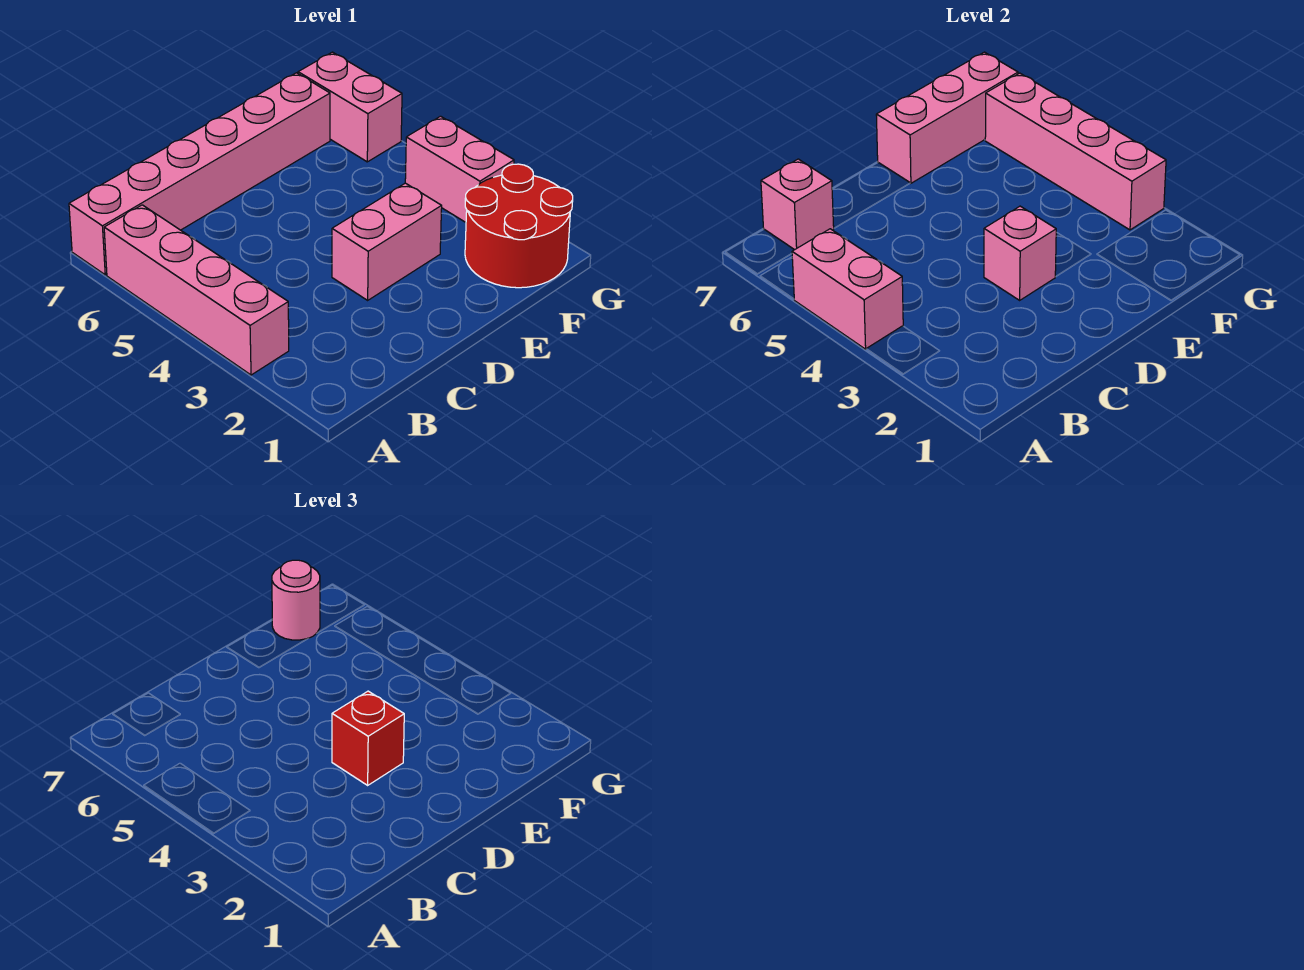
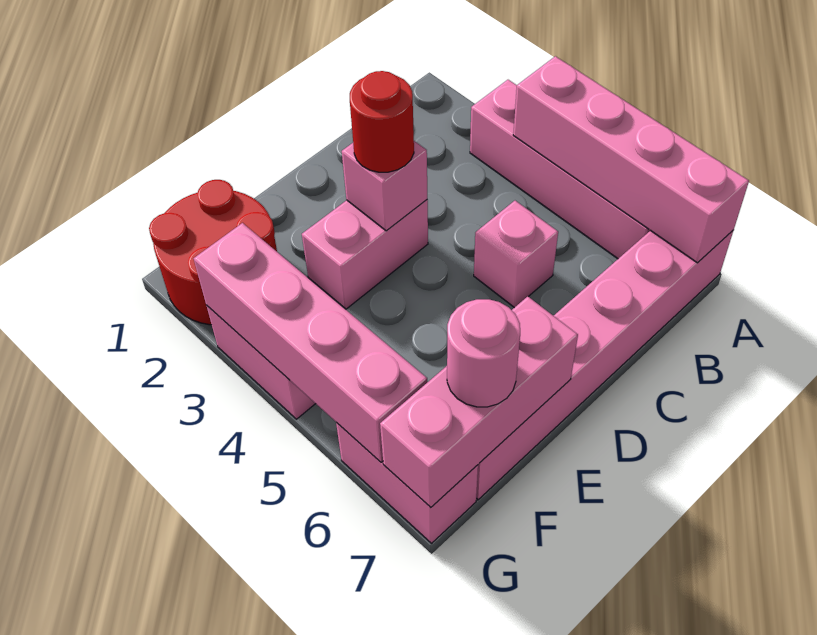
pink 1x2 brick [792,229,903,349] -> pink 1x4 brick [513,56,749,263]
pink 1x1 brick [761,159,834,250] -> pink 1x1 brick moved to [474,201,558,308]
red 1x1 brick [332,691,404,785] -> red 1x1 round brick [350,71,414,172]

